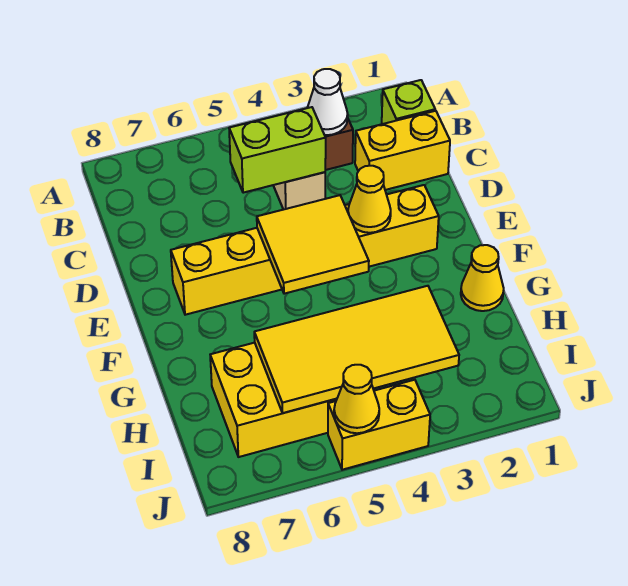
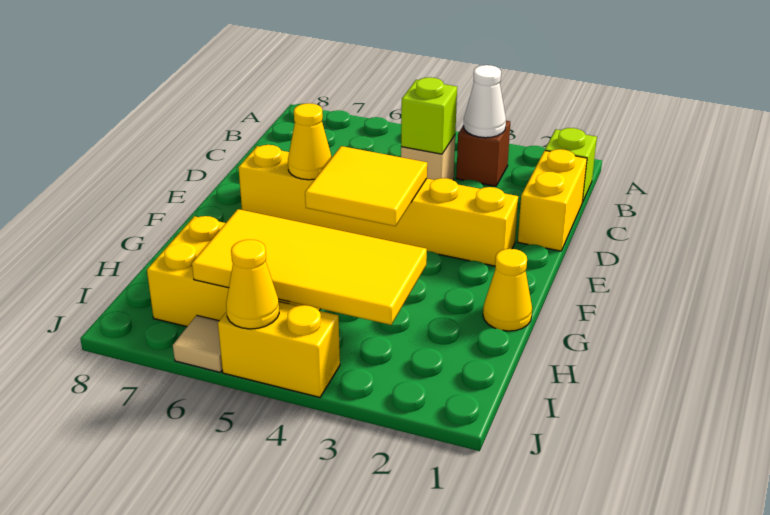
yellow 1x2 brick [355,111,450,190] -> yellow 1x2 brick turned to [518,149,587,251]
lime 1x2 brick [229,107,326,193] -> lime 1x1 brick [401,77,457,154]
yellow 1x1 cone [348,166,391,233] -> yellow 1x1 cone moved to [288,103,332,180]
none -> tan 1x1 tile [173,315,222,372]

